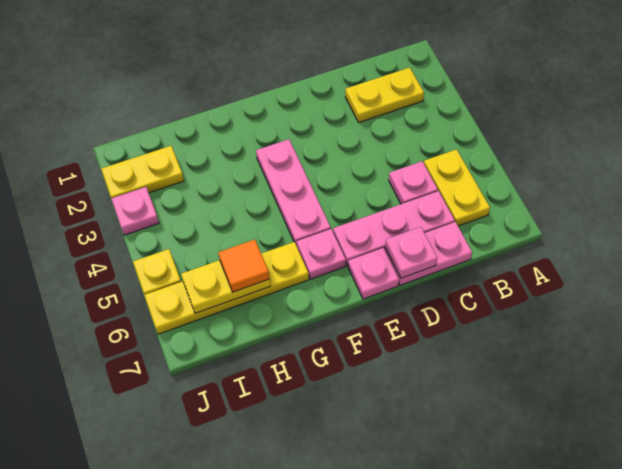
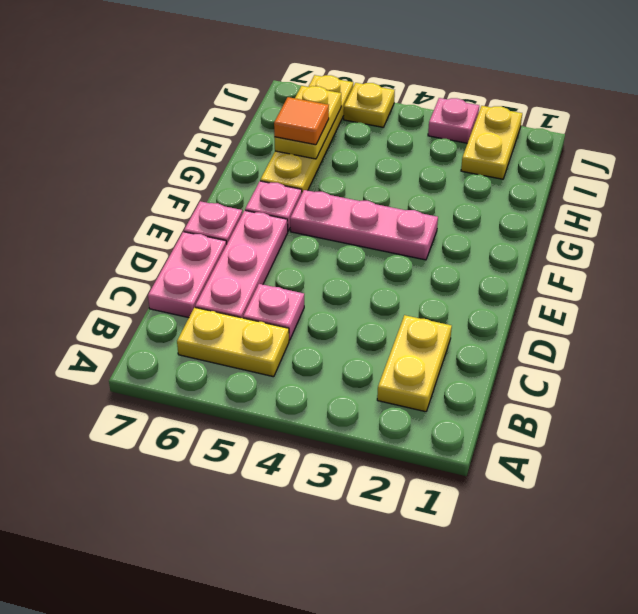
pink 1x1 plate [385,227,437,278] -> none

